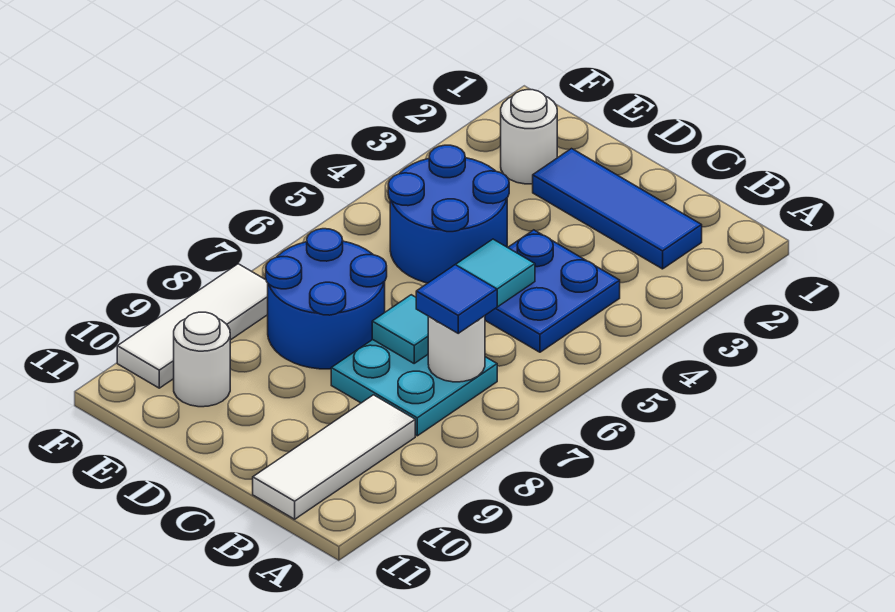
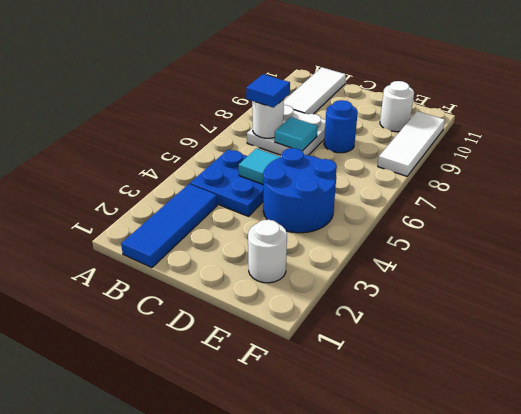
blue 1x3 tile [533,149,702,269] -> blue 1x3 tile turned to [121,184,217,268]
cyan 2x2 plate [331,340,497,436] -> white 2x2 plate [247,105,326,155]
blue 2x2 round brick [266,229,387,369] -> blue 1x1 round brick [324,100,358,153]

